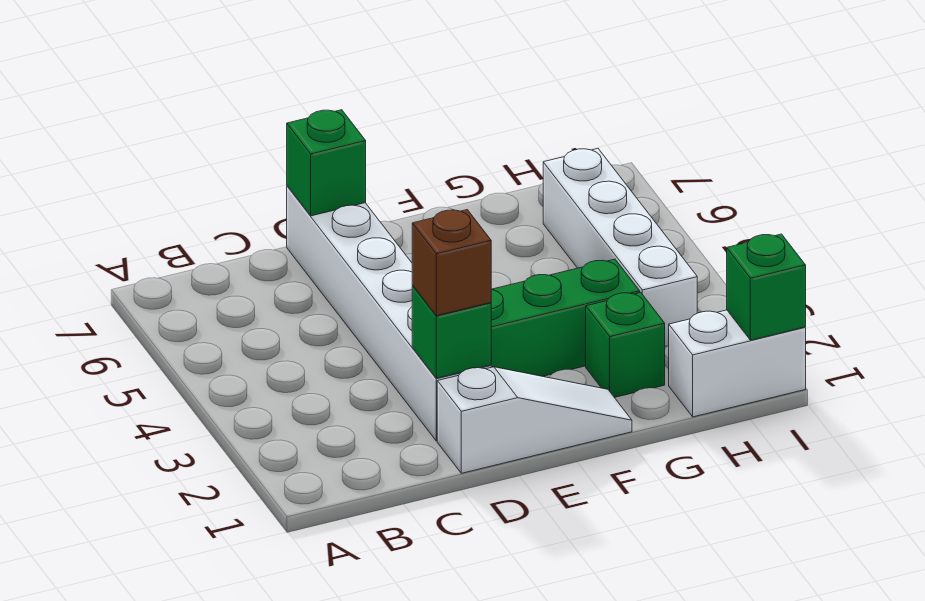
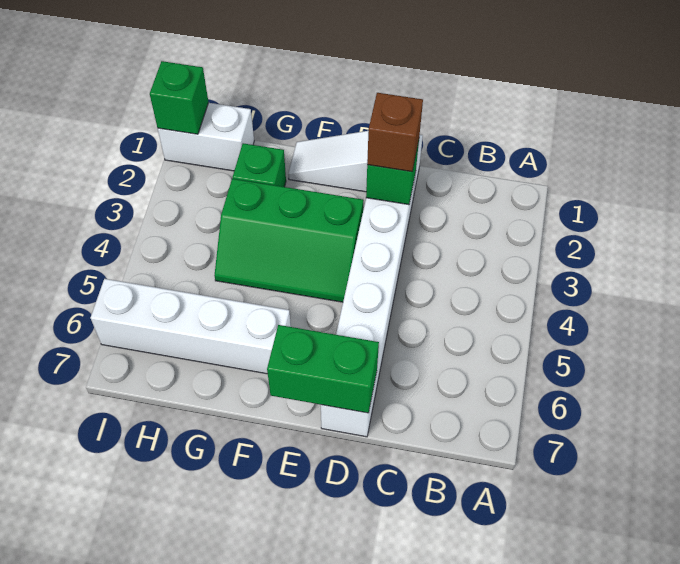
green 1x1 brick [287,110,366,216] -> green 1x2 brick [267,325,379,413]
white 1x4 brick [543,149,697,346] -> white 1x4 brick turned to [90,279,291,374]

